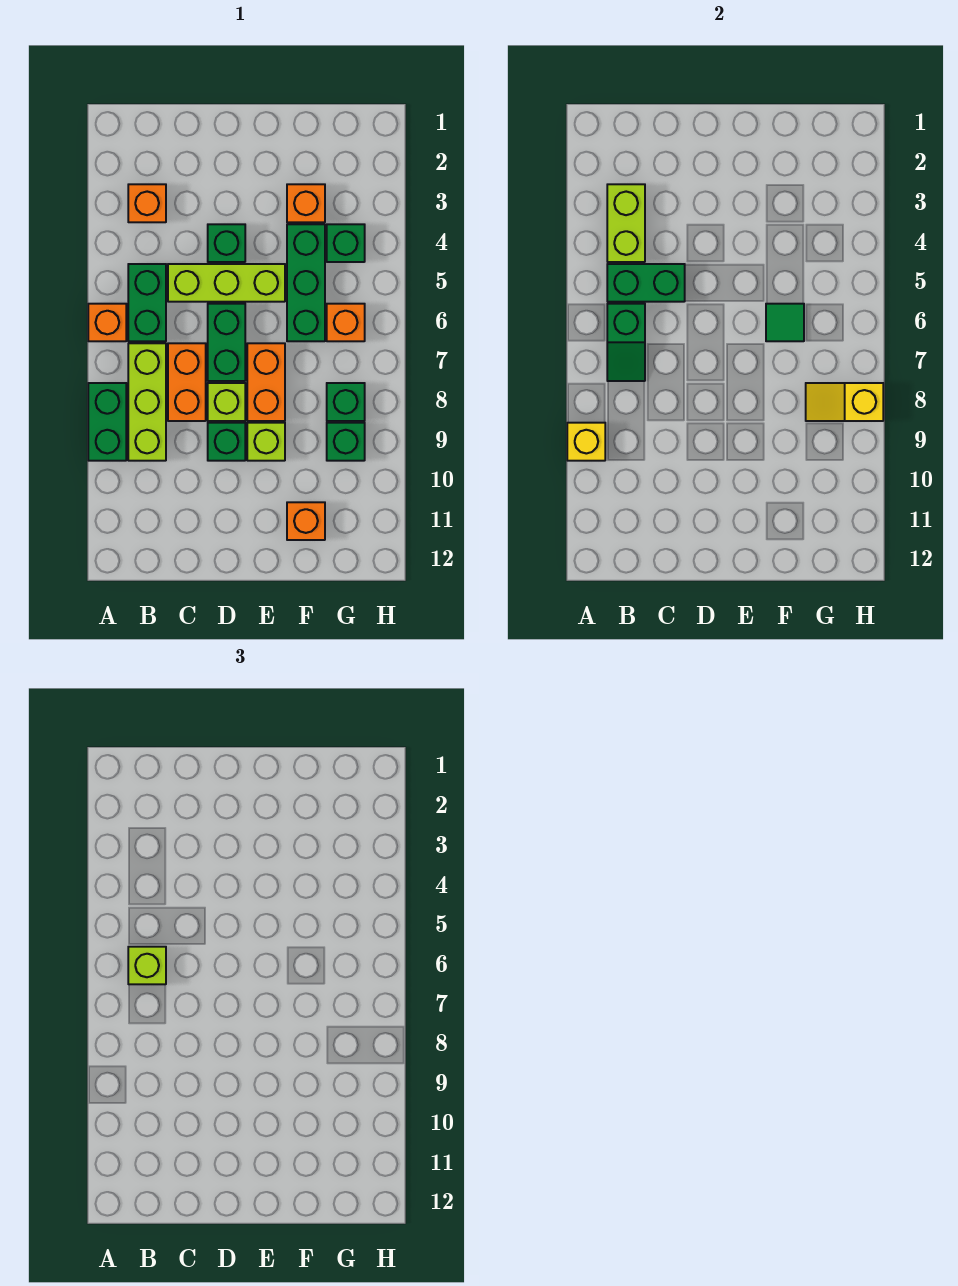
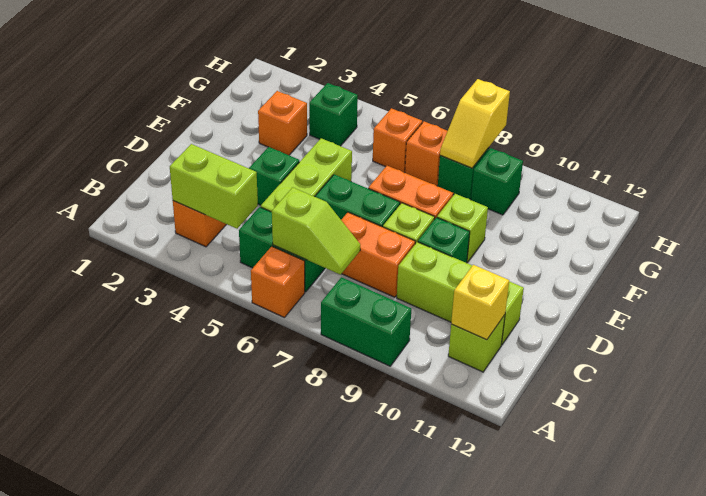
yellow 1x1 brick [567,423,605,461] -> yellow 1x1 brick moved to [451,265,509,340]
green 1x2 brick [607,264,685,302] -> none
green 1x2 slope [607,304,645,381] -> lime 1x2 slope [272,187,360,275]
lime 1x1 brick [128,947,166,984] -> lime 1x1 brick moved to [448,315,505,372]
lime 1x3 brick [128,343,166,461] -> lime 1x3 brick moved to [397,242,524,345]
green 1x3 brick [287,224,325,341] -> none
green 1x1 tile [766,304,804,341] -> none
orange 1x1 brick [287,502,325,540] -> orange 1x1 brick moved to [405,121,447,186]

